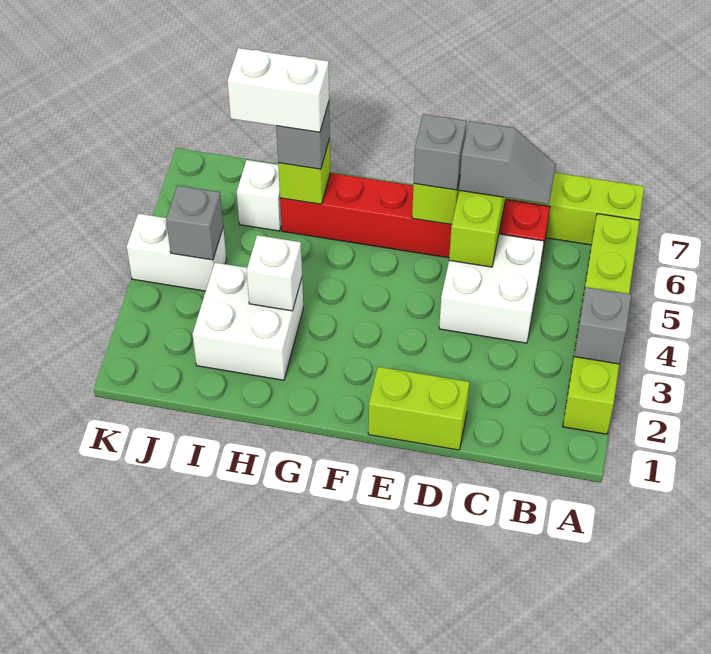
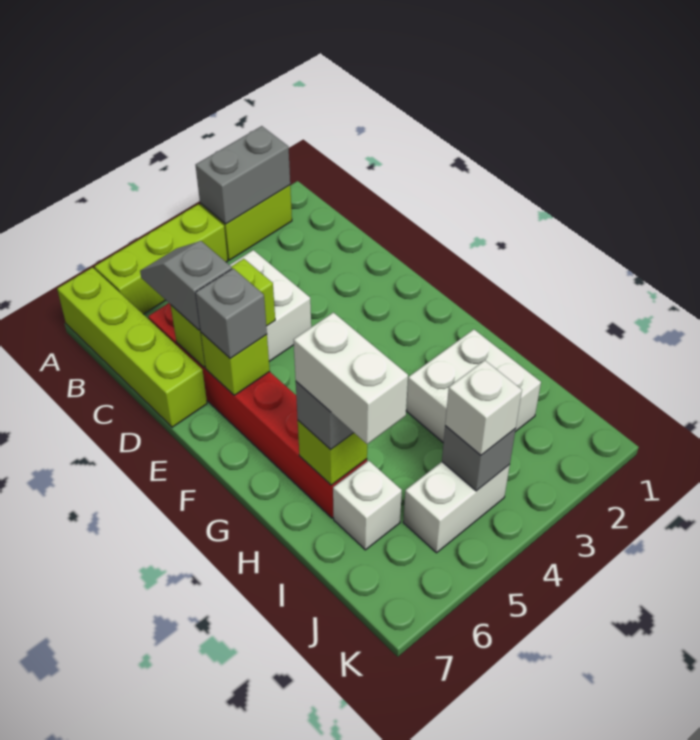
grey 1x1 brick [574,287,631,364] -> grey 1x2 brick [196,126,290,224]
lime 1x2 brick [368,367,470,450] -> none
white 1x1 brick [247,235,302,311] -> white 1x1 brick moved to [445,360,522,455]
white 1x2 brick [127,214,226,291] -> white 1x2 brick turned to [403,462,510,553]

